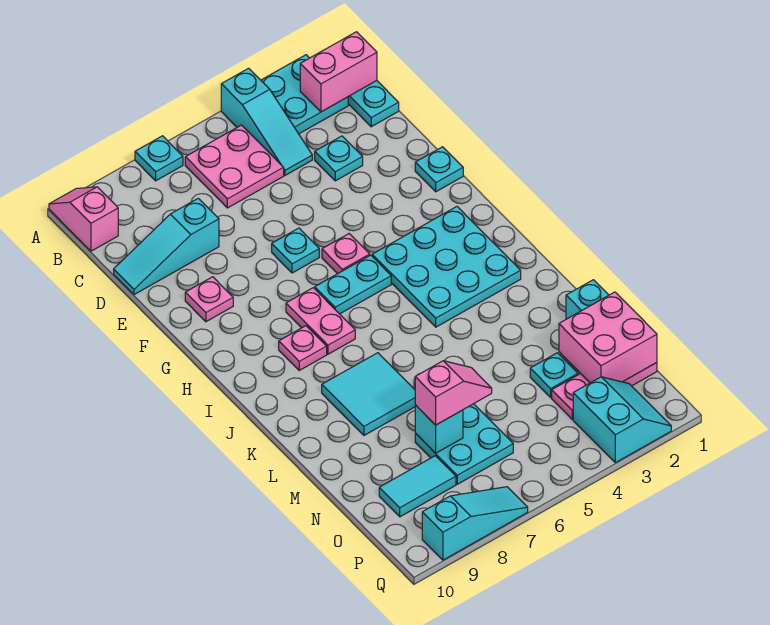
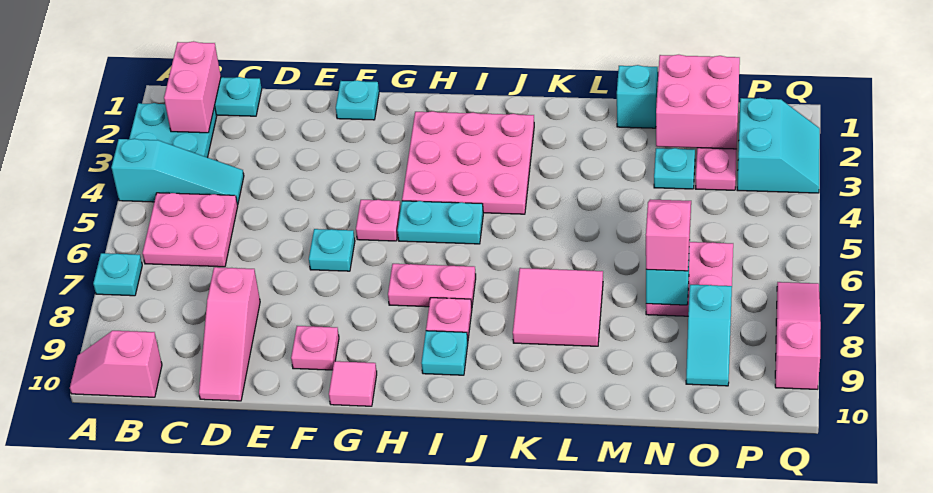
cyan 1x1 plate [315,136,363,181] -> cyan 1x1 plate moved to [421,331,468,375]
cyan 1x3 slope [114,198,219,295] -> pink 1x3 slope [199,267,260,401]
none -> pink 1x1 tile [329,361,377,406]
cyan 3x3 plate [372,207,521,327] -> pink 3x3 plate [402,111,534,214]
cyan 1x2 plate [315,255,391,314] -> cyan 1x2 plate turned to [397,201,483,244]
cyan 2x2 tile [322,353,415,435] -> pink 2x2 tile [513,268,603,346]
cyan 2x2 plate [415,404,513,484] -> pink 2x2 plate [646,242,733,316]
cyan 1x2 tile [379,456,456,517] -> cyan 1x2 slope [686,285,732,386]
cyan 2x2 slope [573,377,671,463] -> cyan 2x2 slope turned to [737,98,820,193]
cyan 1x3 slope [422,487,528,560] -> pink 1x3 slope [775,282,821,389]

